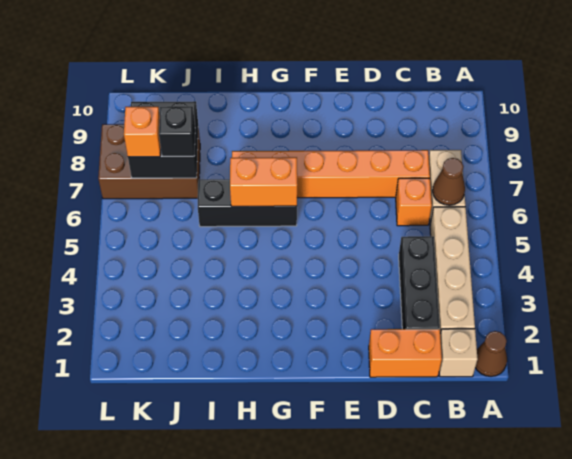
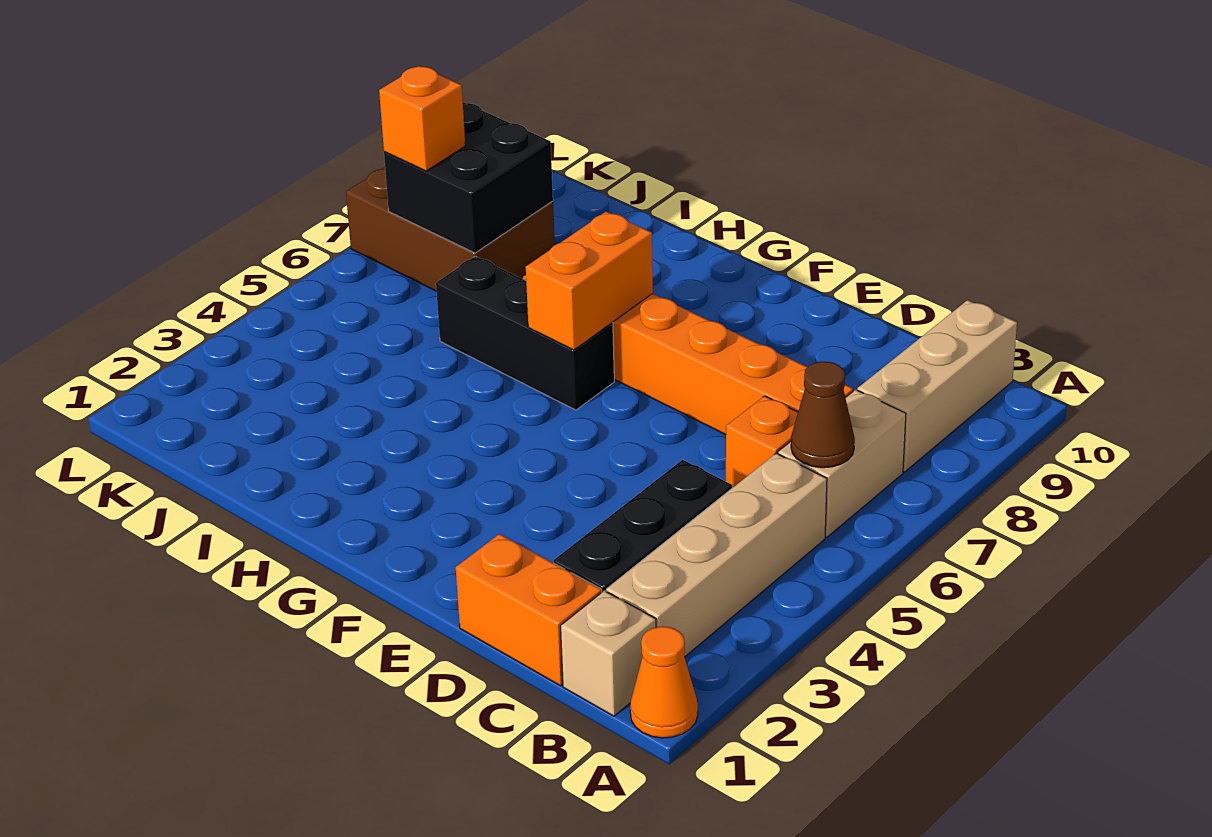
brown 1x1 cone [475,331,507,376] -> orange 1x1 cone [630,627,698,738]
none -> tan 1x3 brick [857,300,1017,472]
orange 1x2 brick [230,157,297,206] -> orange 1x2 brick turned to [526,212,653,350]
black 1x1 brick [159,106,195,156] -> none

